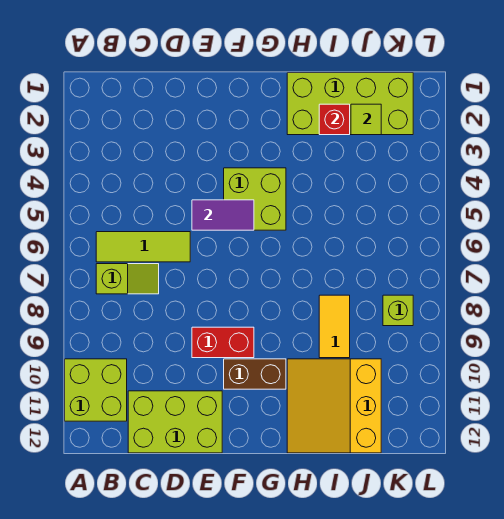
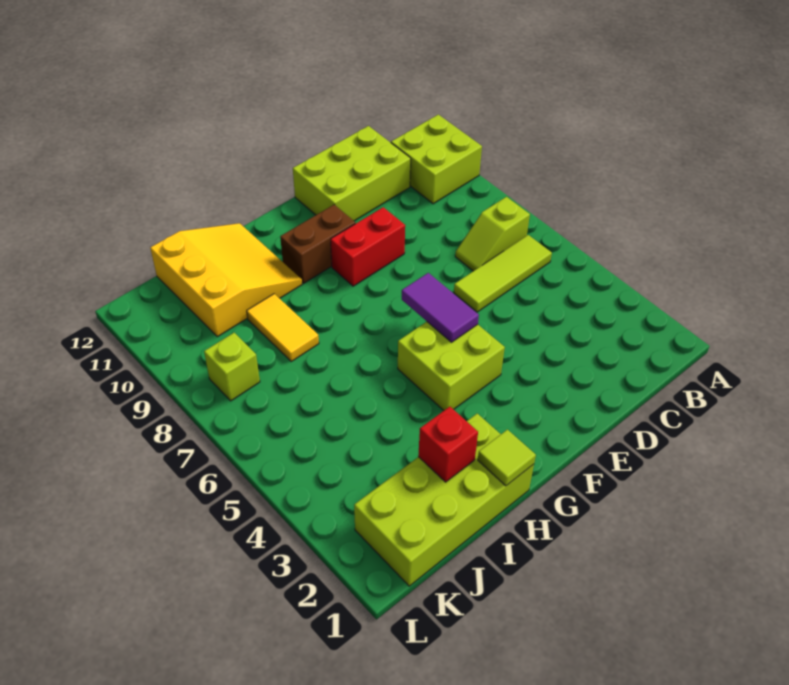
purple 1x2 tile [192,200,254,230] -> purple 1x2 tile turned to [402,273,479,342]
lime 1x1 tile [351,104,381,135] -> lime 1x1 tile moved to [478,430,536,486]

